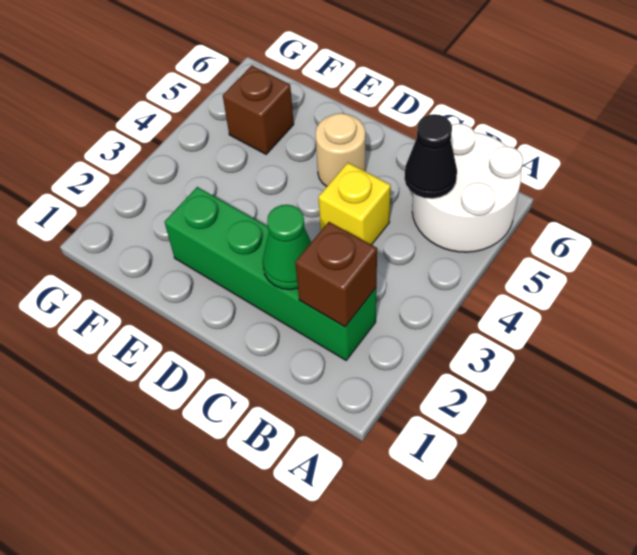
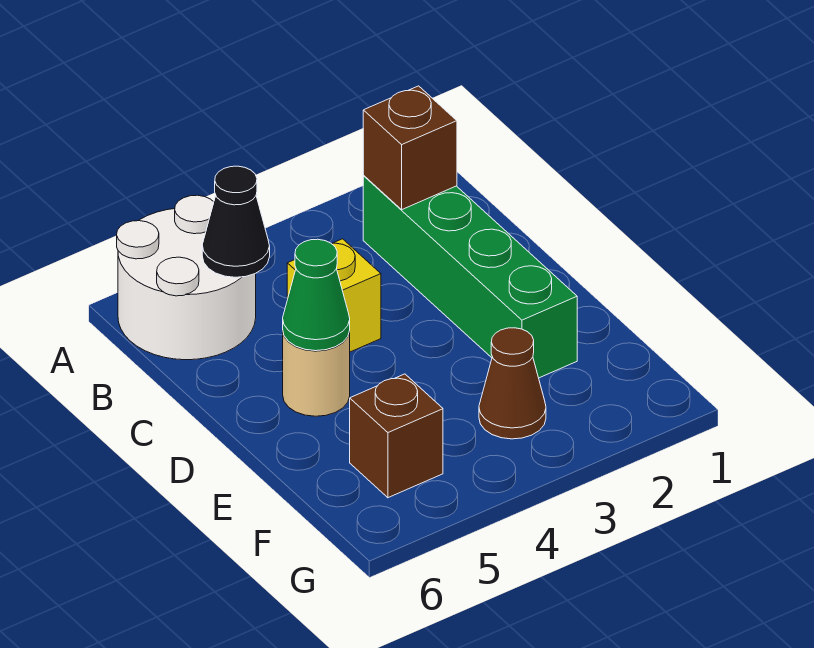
green 1x1 cone [263,205,311,290] -> green 1x1 cone moved to [283,239,350,351]
none -> brown 1x1 cone [479,328,546,439]

